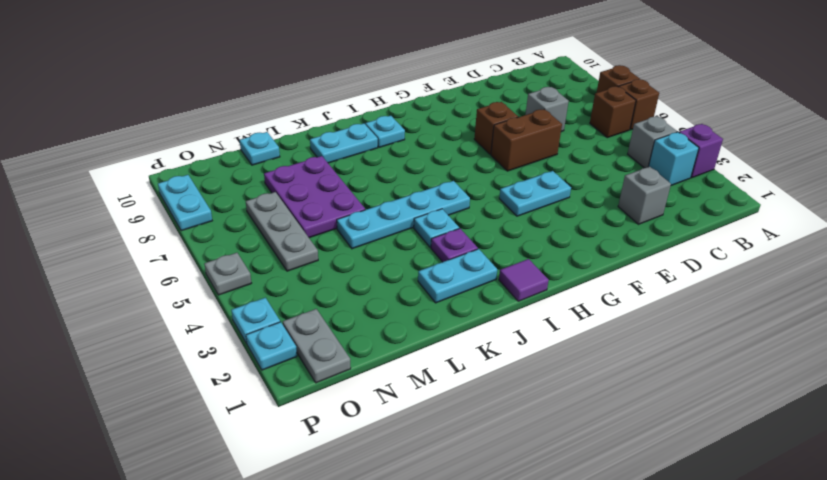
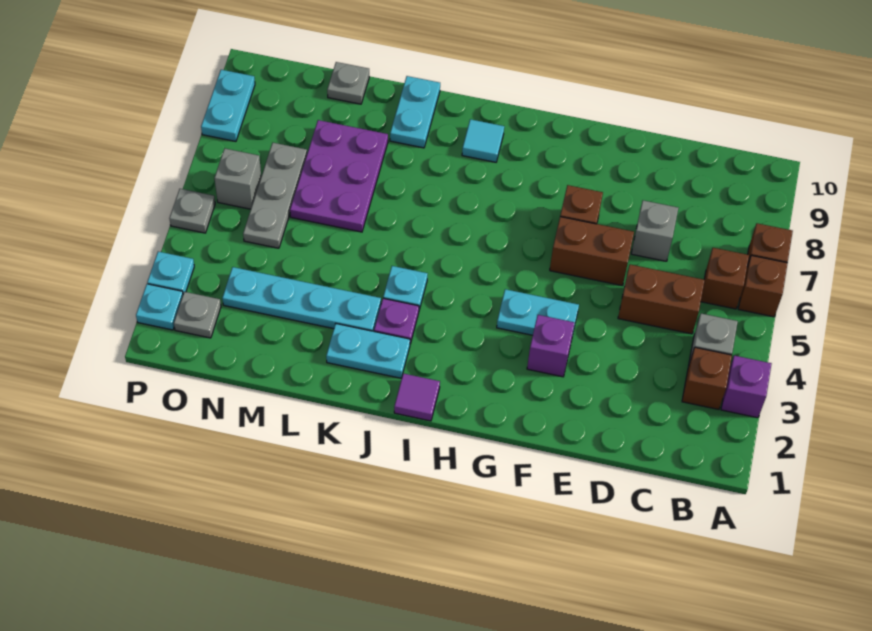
cyan 1x1 brick [648,132,699,185] -> brown 1x1 brick [682,347,732,409]
none -> brown 1x2 brick [618,265,705,334]
grey 1x1 brick [618,167,671,224] -> grey 1x1 brick moved to [215,148,261,209]
none -> purple 1x1 brick [527,315,574,377]
cyan 1x4 plate [337,181,470,249] -> cyan 1x4 plate moved to [222,267,381,331]
cyan 1x1 plate [365,116,405,147] -> cyan 1x1 tile [462,119,504,162]
cyan 1x2 plate [310,124,378,163] -> cyan 1x2 plate turned to [390,76,440,148]
cyan 1x1 plate [240,132,280,165] -> grey 1x1 plate [327,62,369,104]
grey 1x2 plate [283,309,351,383] -> grey 1x1 plate [174,292,221,338]

